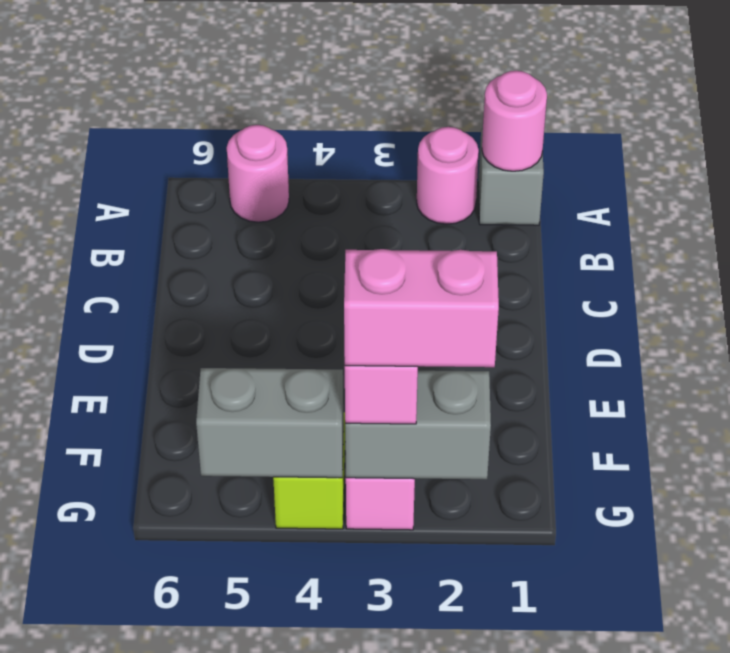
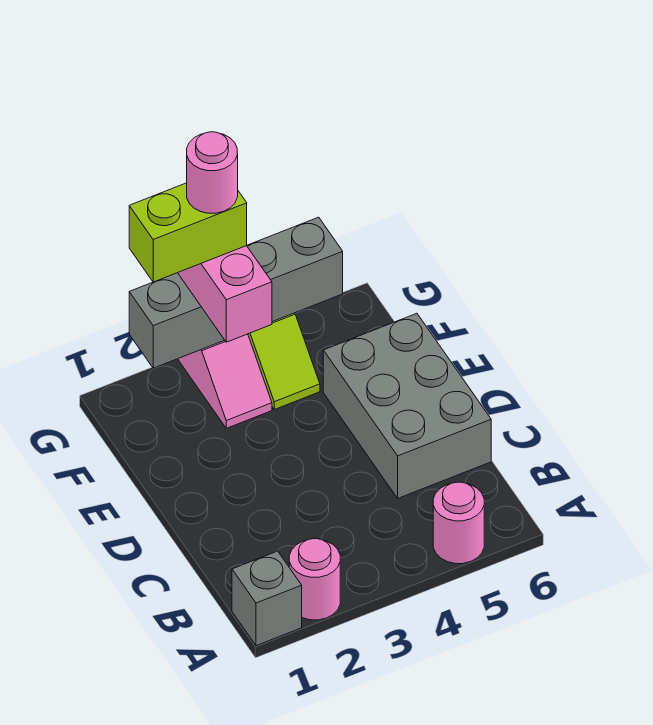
pink 1x1 round brick [482,71,547,171] -> pink 1x1 round brick moved to [187,132,238,213]
none -> grey 2x3 brick [323,313,491,498]
pink 1x2 brick [344,249,499,367] -> lime 1x2 brick [129,183,247,282]

